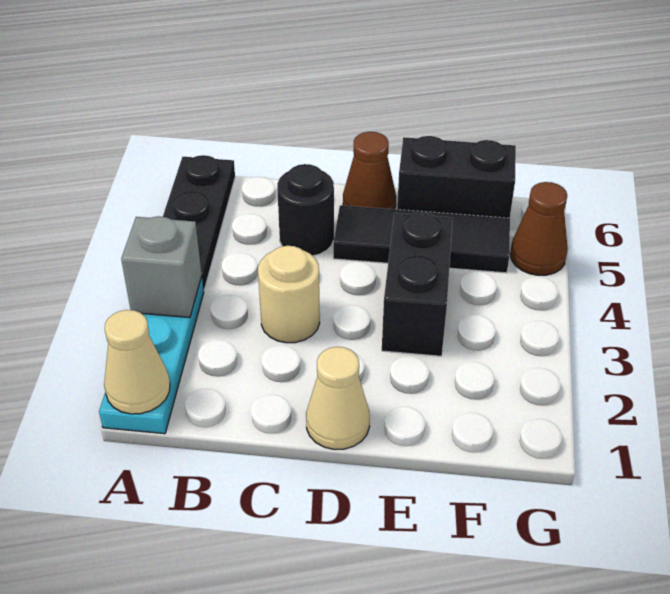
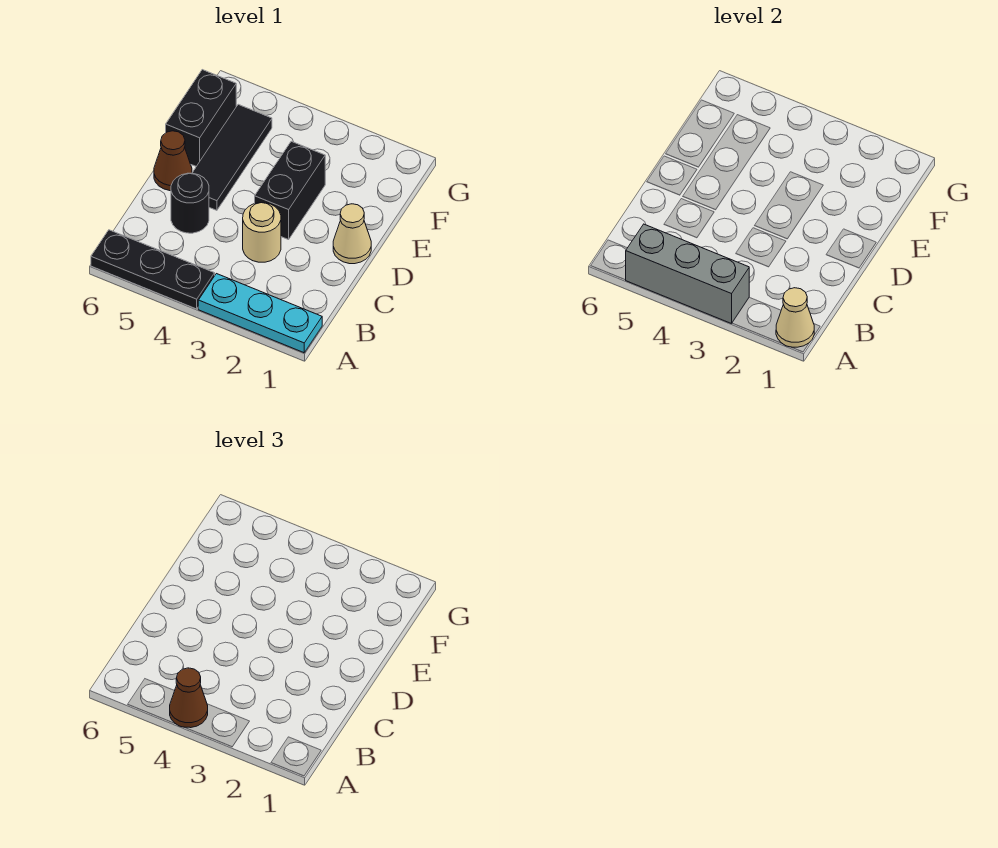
grey 1x1 brick [121,216,202,318] -> grey 1x3 brick [626,224,749,324]
black 1x2 brick [382,213,453,356] -> black 1x2 brick turned to [255,141,325,240]
brown 1x1 cone [510,182,568,275] -> brown 1x1 cone moved to [170,668,208,728]

